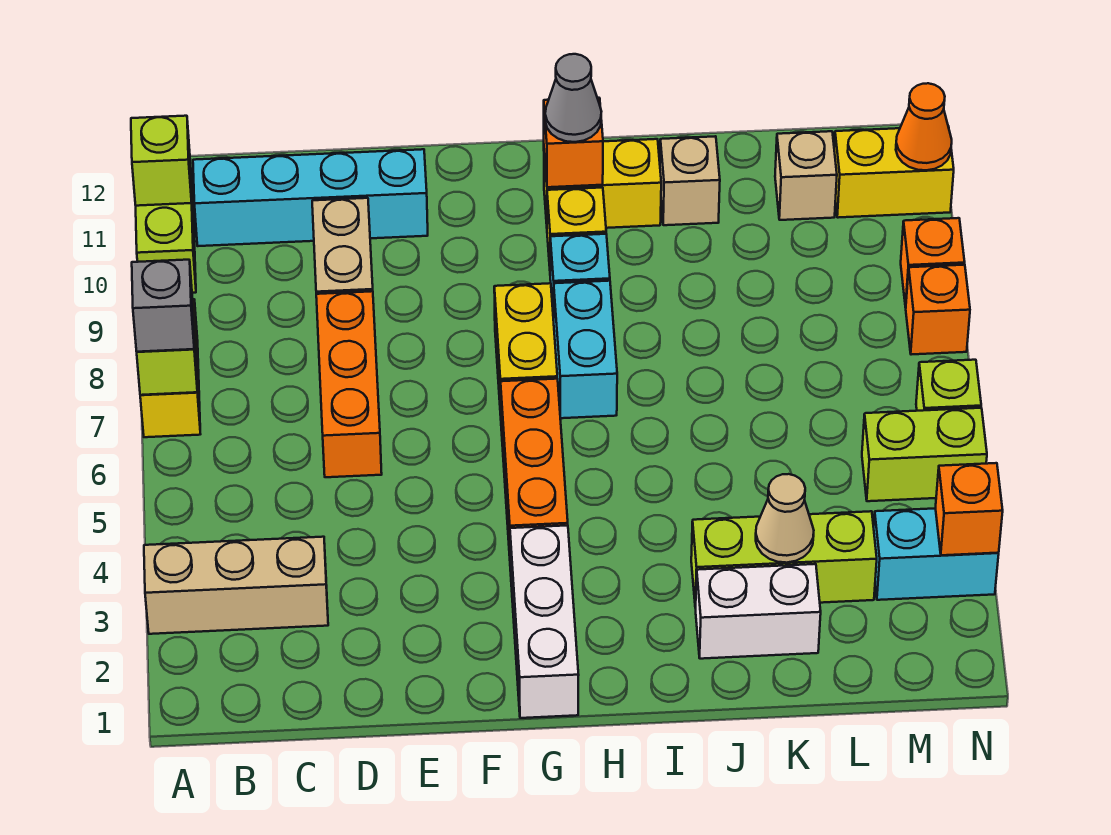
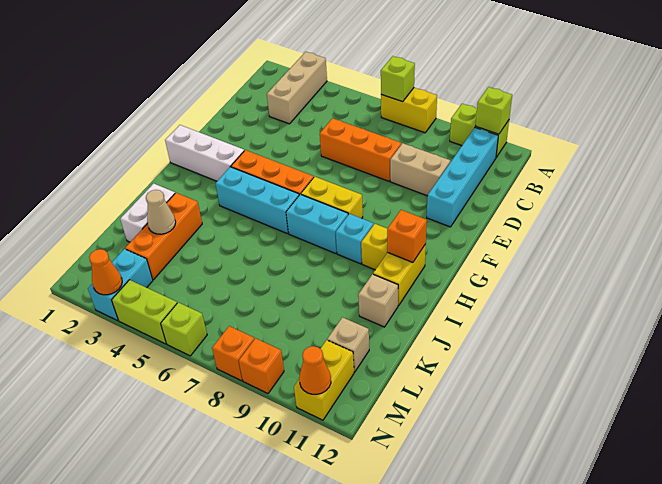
grey 1x1 brick [132,260,194,352] -> none
none -> cyan 1x3 brick [216,167,299,234]
grey 1x1 cone [545,54,602,142] -> none
lime 1x3 brick [691,511,877,608] -> orange 1x3 brick [125,193,202,280]
lime 1x2 brick [862,408,987,501] -> lime 1x2 brick turned to [112,280,177,344]
orange 1x1 brick [936,463,1003,555] -> orange 1x1 cone [89,249,122,295]

